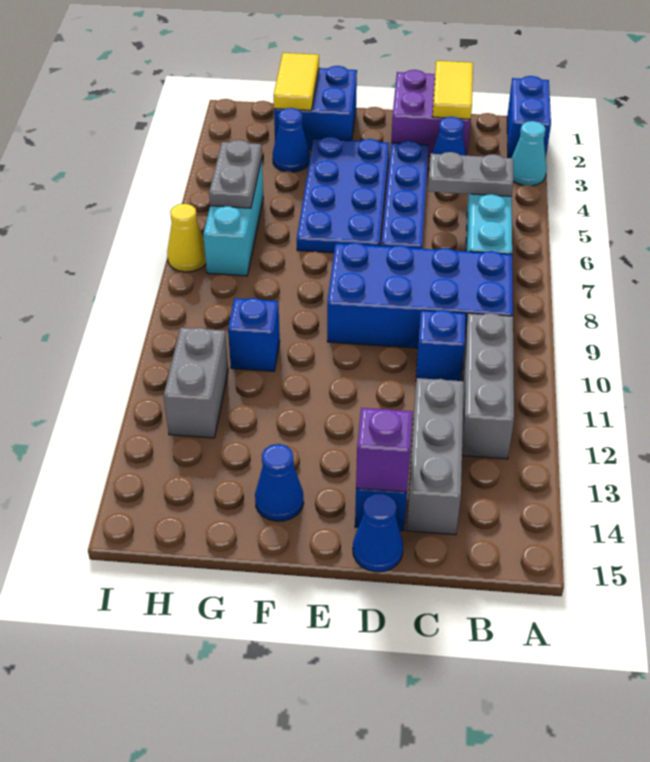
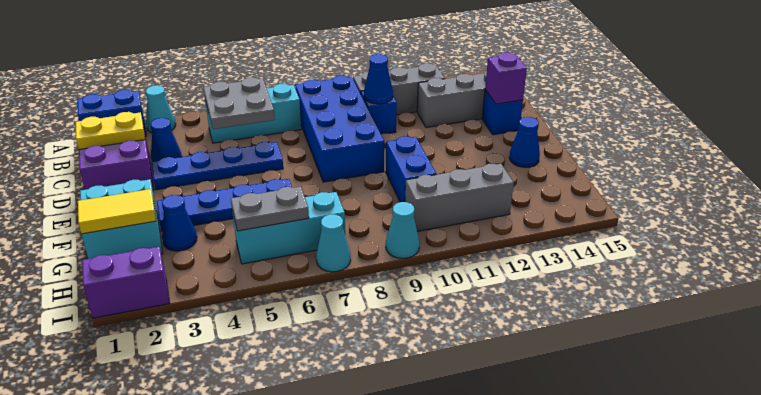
grey 1x2 plate [428,152,513,196] -> grey 2x2 plate [203,77,275,129]
yellow 1x2 tile [433,61,473,119] -> yellow 1x2 plate [76,112,145,149]
blue 1x1 cone [353,493,403,572] -> blue 1x1 cone moved to [364,54,393,104]
blue 2x4 plate [297,137,389,253] -> blue 1x4 plate [157,179,292,231]
blue 2x2 brick [274,66,357,150] -> cyan 2x2 brick [80,179,163,259]
blue 1x1 brick [228,298,280,371] -> blue 1x2 brick [386,136,436,202]
grey 1x2 brick [164,328,228,438] -> grey 1x3 brick [405,164,514,231]
none -> purple 1x2 brick [82,247,169,318]
yellow 1x1 cone [167,204,206,272] -> cyan 1x1 cone [316,214,351,272]
none -> cyan 1x1 cone [386,202,420,258]

